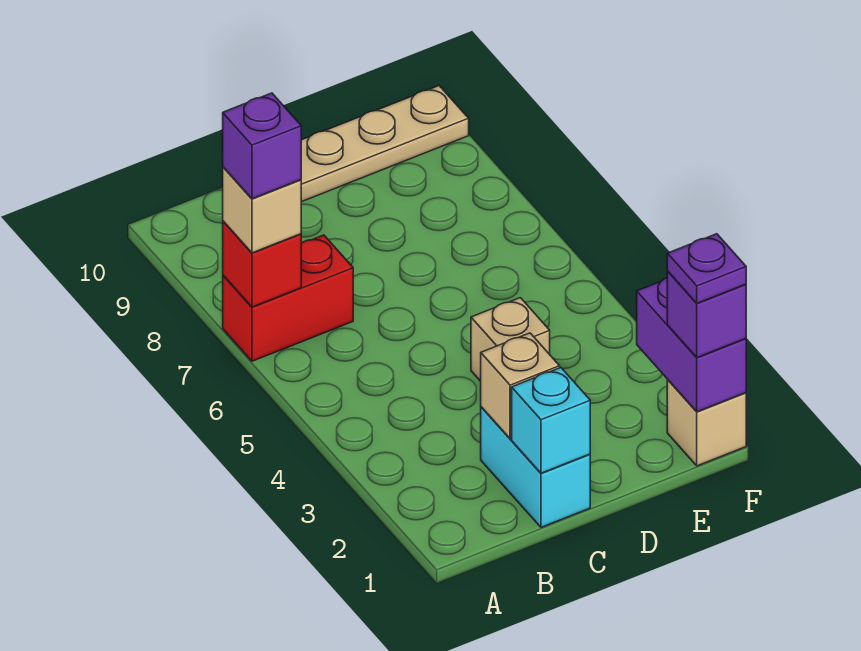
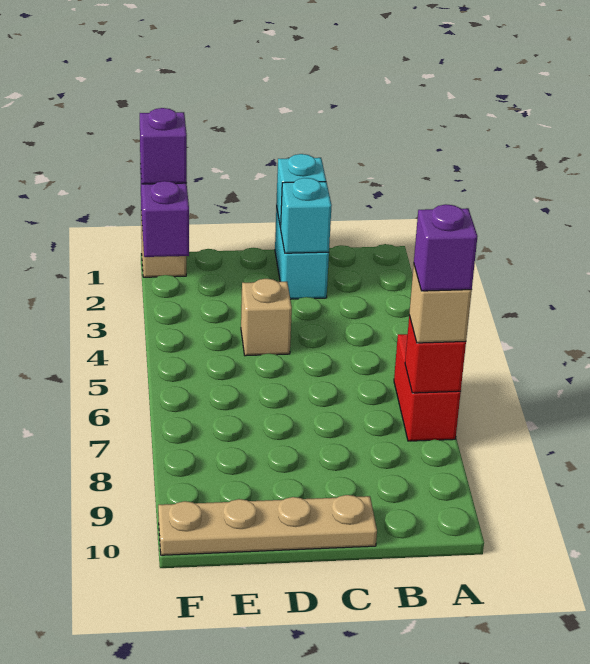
red 1x2 brick [223,235,353,361] -> red 1x2 brick turned to [394,334,461,441]
tan 1x1 brick [481,333,560,439] -> cyan 1x1 brick [281,178,332,253]
purple 1x1 plate [667,234,746,303] -> none

